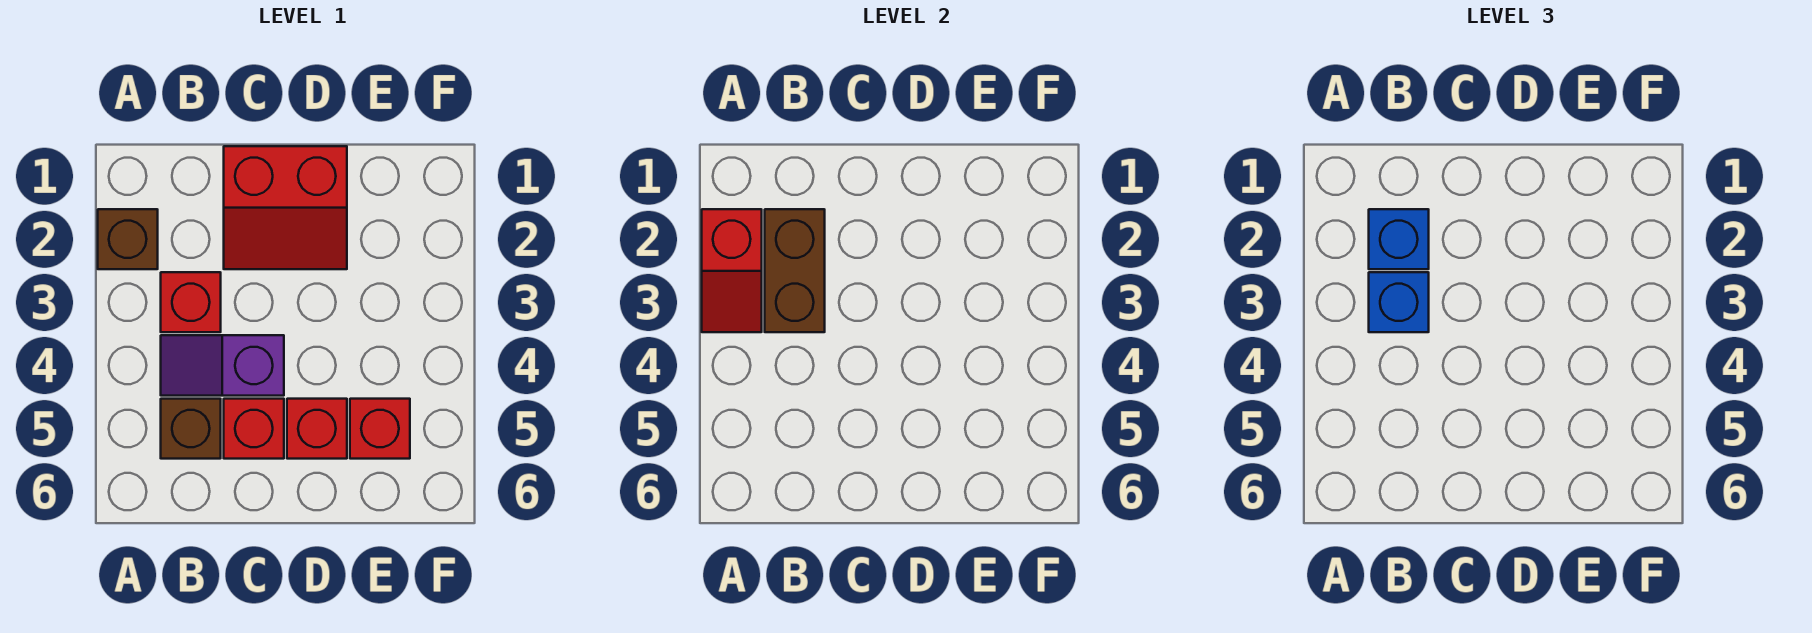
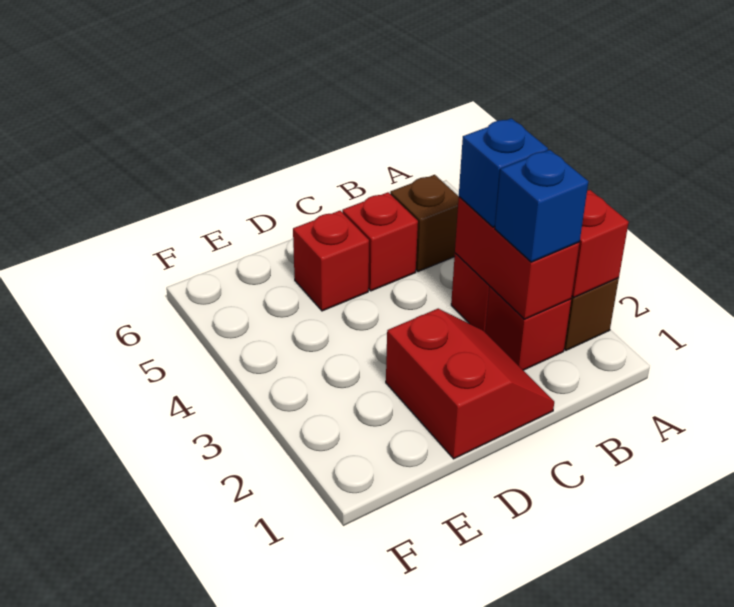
brown 1x2 brick [765,209,825,332] -> red 1x2 brick [455,197,579,319]
purple 1x2 slope [161,335,284,396] -> none
red 2x2 slope [224,146,347,269] -> red 2x2 slope turned to [386,309,554,459]
red 1x1 brick [350,399,410,459] -> red 1x1 brick moved to [485,287,571,370]

